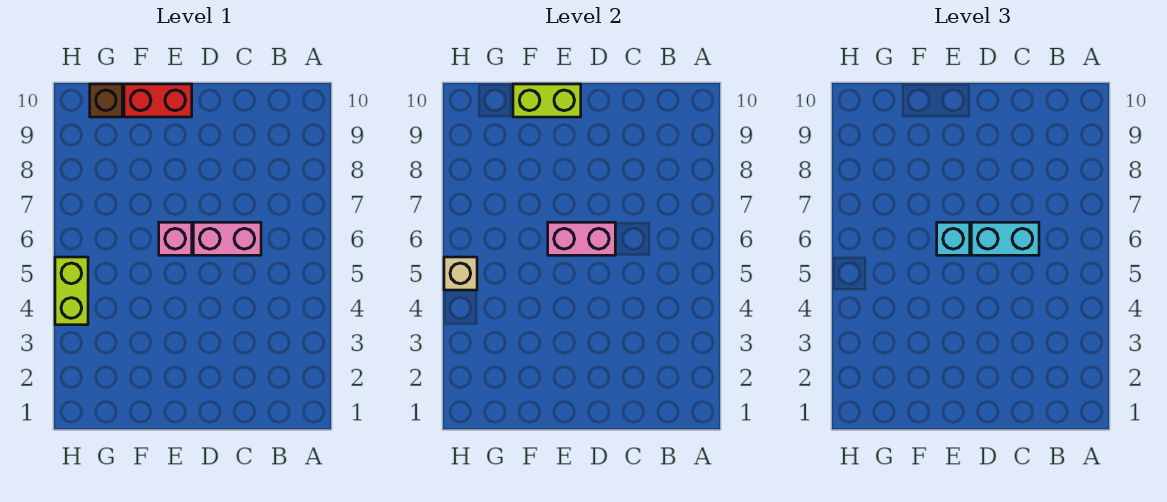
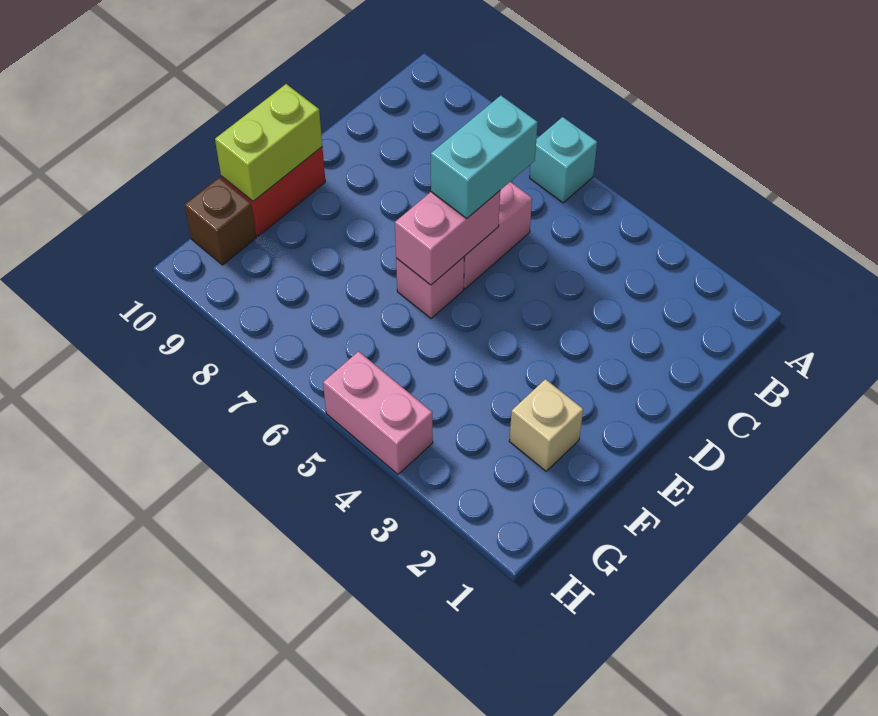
cyan 1x1 brick [937,222,970,255] -> cyan 1x1 brick moved to [530,117,597,203]
lime 1x2 brick [55,257,88,325] -> pink 1x2 brick [323,351,433,474]
tan 1x1 brick [444,257,477,290] -> tan 1x1 brick moved to [509,379,583,471]

